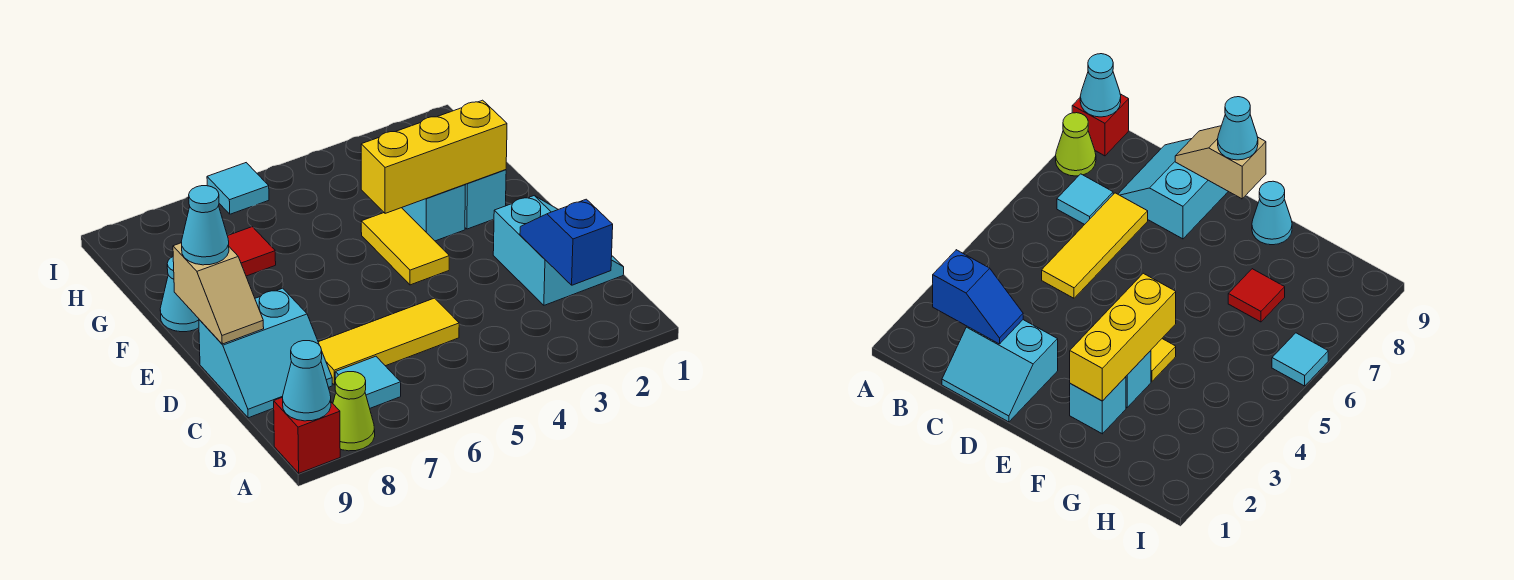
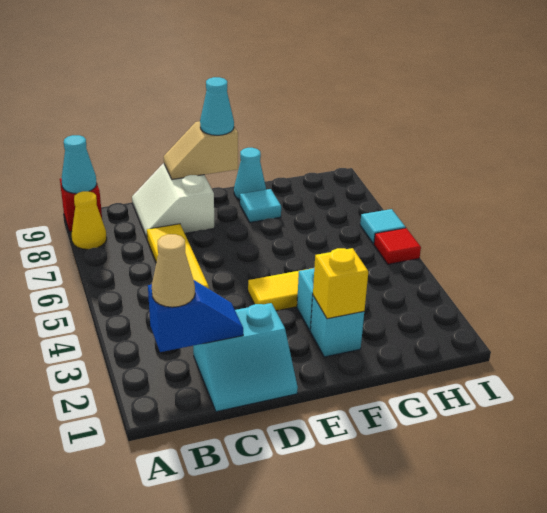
lime 1x1 cone [333,372,375,451] -> yellow 1x1 cone [72,191,107,249]
none -> tan 1x1 cone [152,234,195,307]
cyan 1x1 tile [335,356,401,408] -> cyan 1x1 tile moved to [240,189,281,222]
cyan 2x2 slope [199,288,332,418] -> white 2x2 slope [132,163,214,238]
yellow 1x3 brick [361,100,507,213] -> yellow 1x1 brick [313,248,368,319]
red 1x1 tile [228,227,276,276] -> red 1x1 tile moved to [374,228,421,264]

